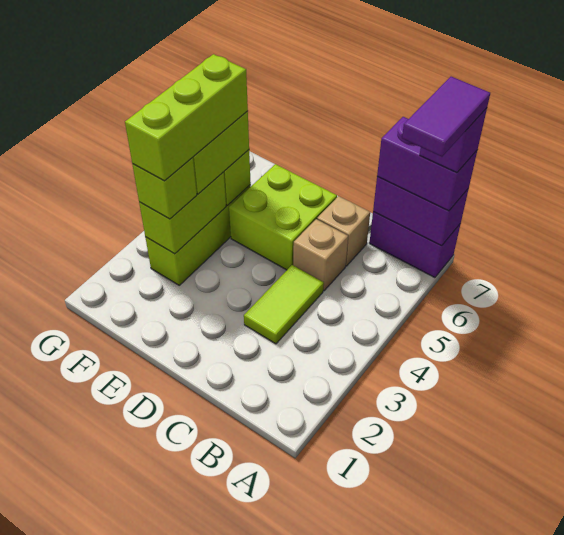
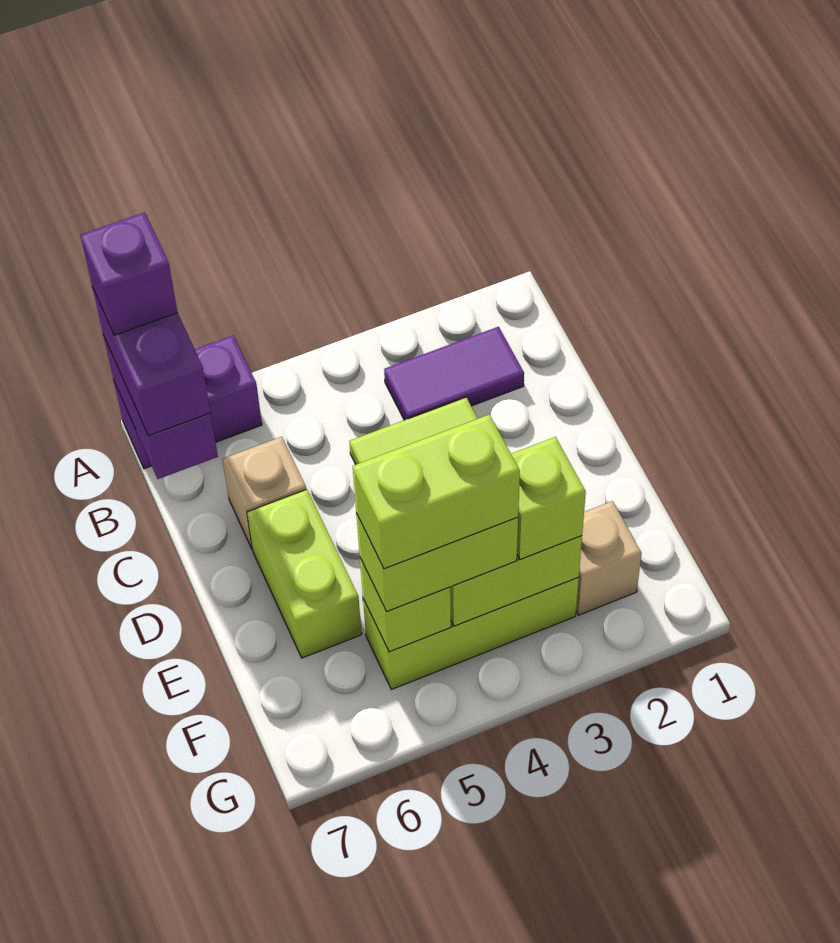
purple 1x2 tile [402,77,490,157] -> purple 1x2 tile moved to [384,327,524,420]
purple 1x2 brick [369,212,461,278] -> purple 1x2 brick turned to [114,336,262,469]
tan 1x1 brick [293,219,348,291] -> tan 1x1 brick moved to [576,501,642,615]
lime 2x2 brick [229,164,337,270] -> lime 1x2 brick [247,489,362,658]
lime 1x3 brick [125,54,248,181] -> lime 1x2 brick [353,414,520,569]

